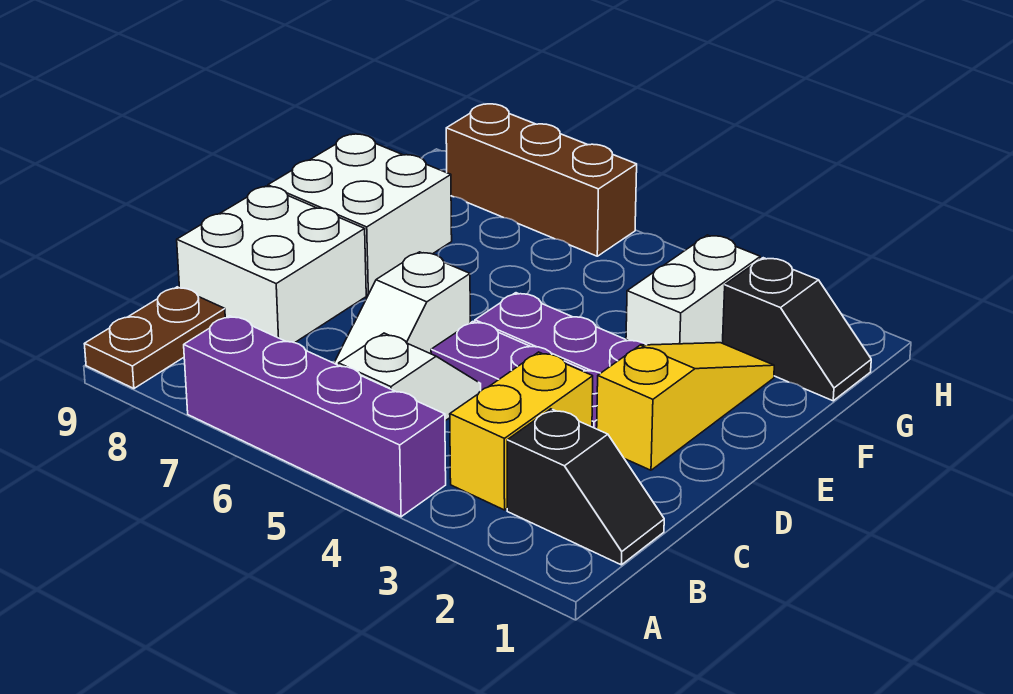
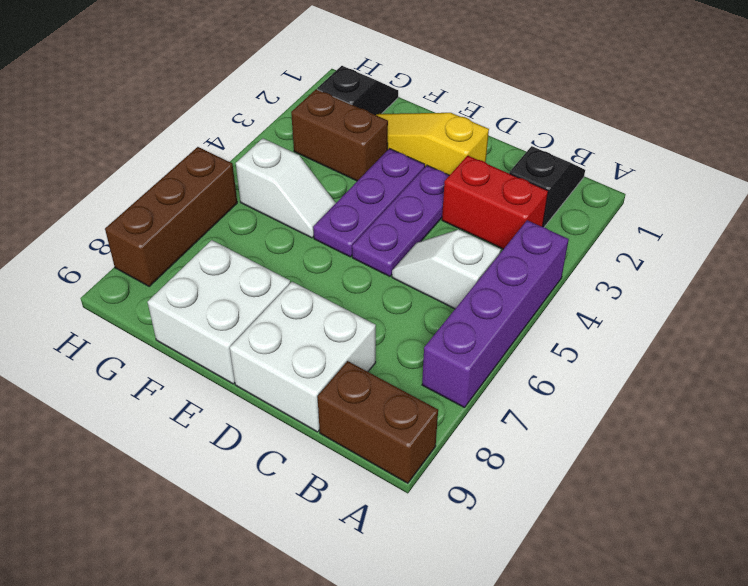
brown 1x2 plate [85,287,225,389] -> brown 1x2 brick [317,361,438,483]
yellow 1x2 brick [450,352,593,510] -> red 1x2 brick [442,156,548,249]
white 1x2 slope [334,252,470,365] -> white 1x2 slope moved to [236,138,336,238]
white 1x2 brick [626,235,760,345] -> brown 1x2 brick [291,89,388,181]

